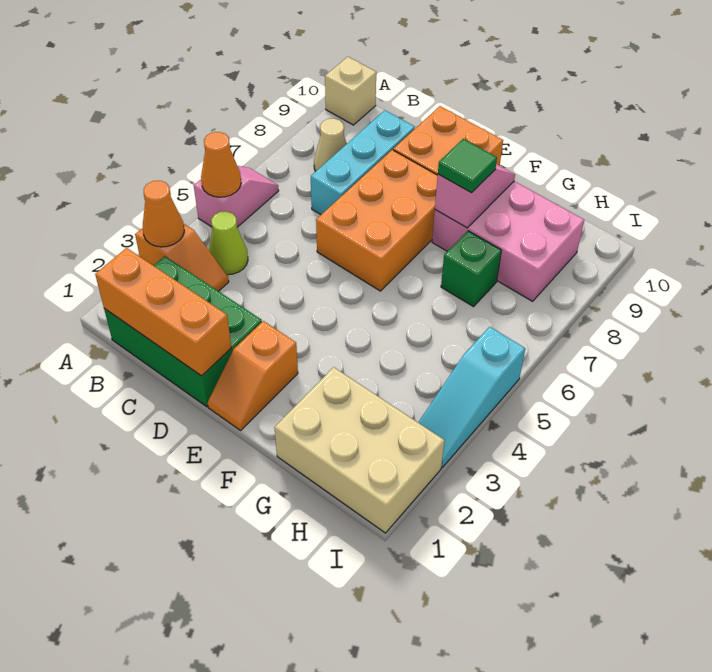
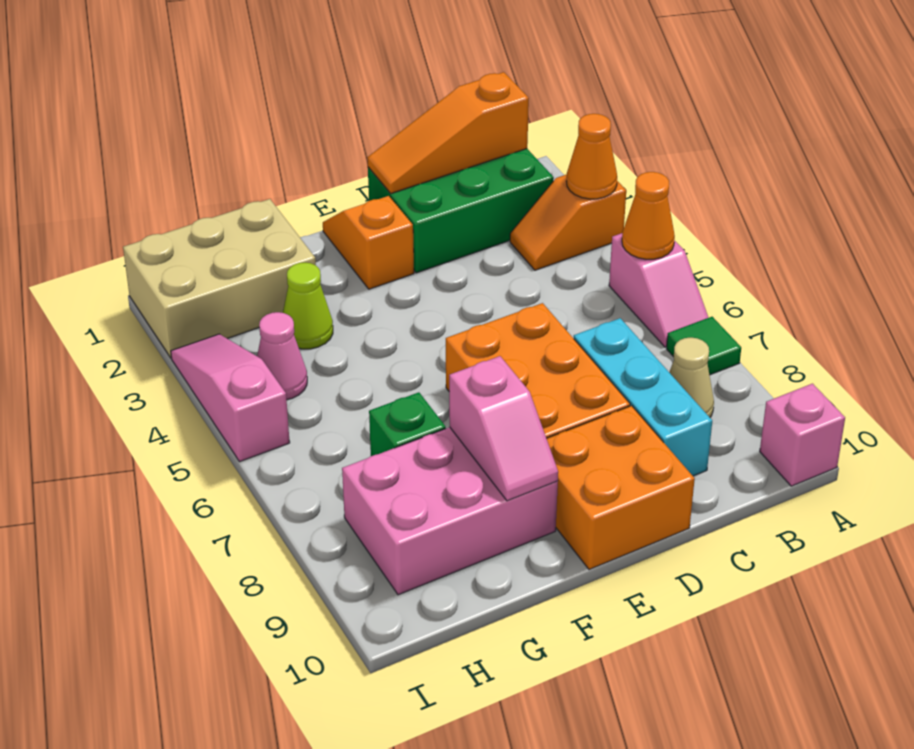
tan 1x1 brick [325,57,376,125] -> pink 1x1 brick [760,384,845,486]
orange 1x3 brick [95,248,231,376] -> orange 1x3 slope [367,72,529,194]
lime 1x1 cone [209,211,248,275] -> lime 1x1 cone moved to [283,262,333,349]
green 1x1 tile [438,139,497,193] -> green 1x1 tile moved to [666,317,741,375]
none -> pink 1x1 cone [257,312,307,400]
cyan 1x3 slope [418,327,525,467] -> pink 1x3 slope [171,334,290,462]

